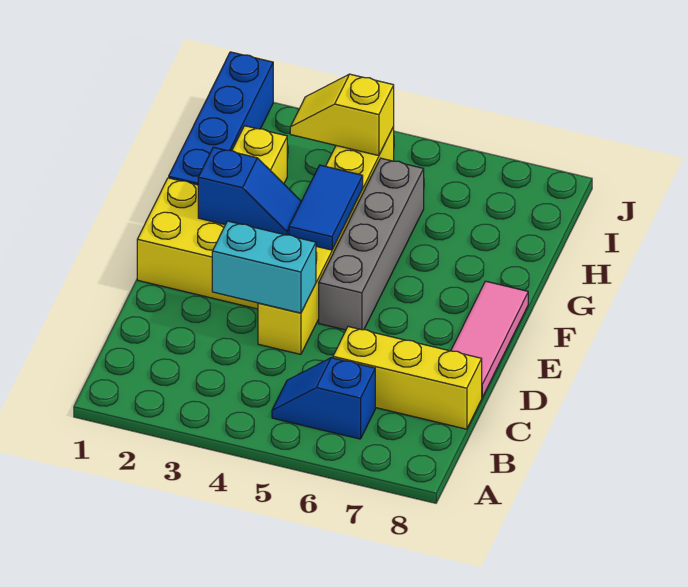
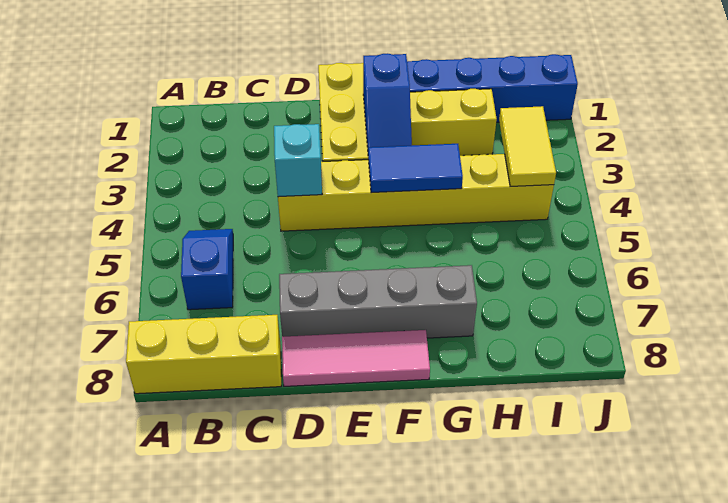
yellow 1x3 brick [333,327,482,429] -> yellow 1x3 brick turned to [126,315,281,394]
cyan 1x2 brick [212,221,316,313] -> cyan 1x1 brick [274,124,322,197]
grey 1x4 brick [319,158,424,330] -> grey 1x4 brick moved to [279,265,477,338]
yellow 1x2 slope [290,74,394,156] -> yellow 1x2 tile [499,106,556,186]

